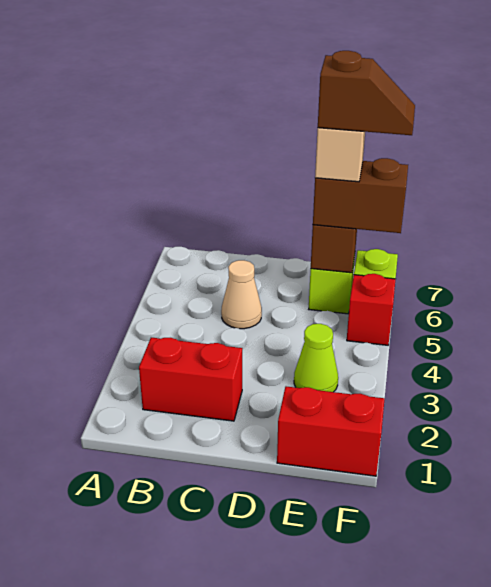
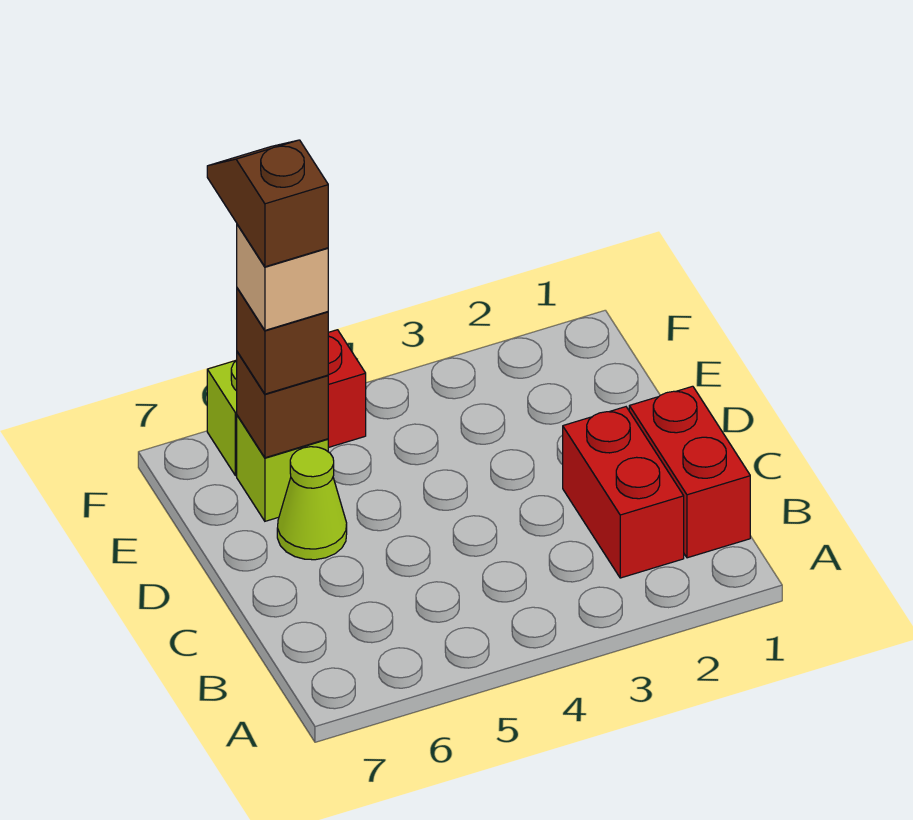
tan 1x1 cone [221,260,262,329] -> none
red 1x2 brick [277,386,385,476] -> red 1x2 brick moved to [629,386,750,558]
lime 1x1 cone [294,324,338,392] -> lime 1x1 cone moved to [277,447,347,560]
brown 1x2 brick [313,158,408,233] -> brown 1x1 brick [237,288,328,394]

